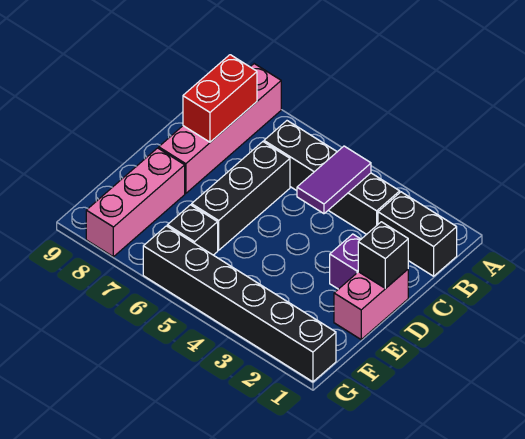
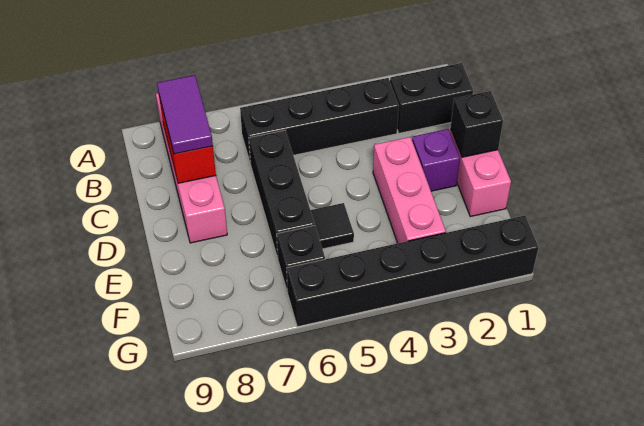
purple 1x2 tile [297,146,371,214] -> purple 1x2 tile moved to [157,75,213,154]
none -> black 1x1 tile [310,203,354,249]
pink 1x3 brick [86,148,185,257] -> pink 1x3 brick moved to [373,137,446,243]

